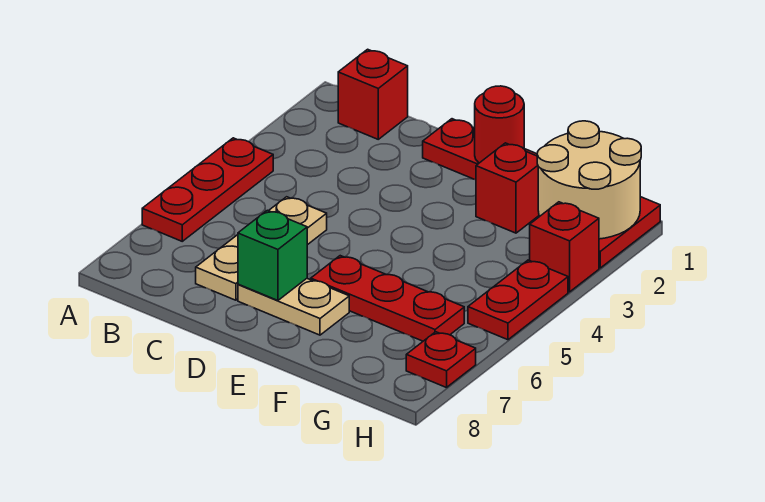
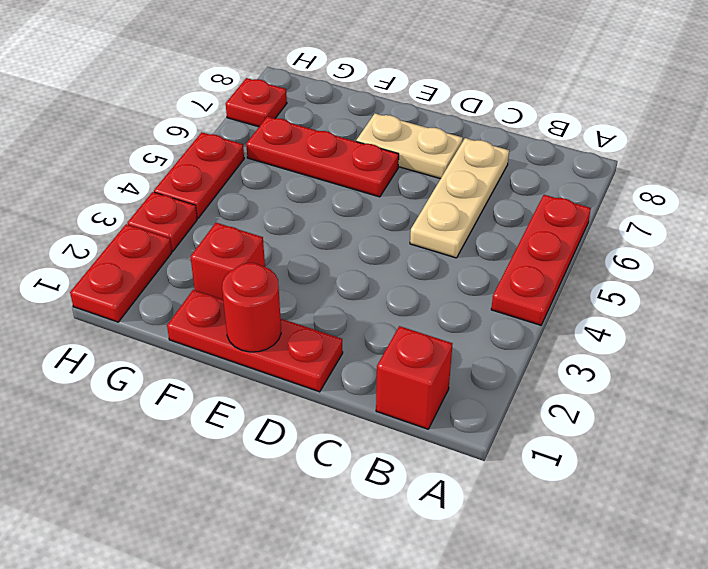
green 1x1 brick [238,210,307,300] -> none
tan 2x2 round brick [537,121,641,239] -> none
red 1x1 brick [530,202,599,292] -> red 1x1 plate [127,192,197,251]

